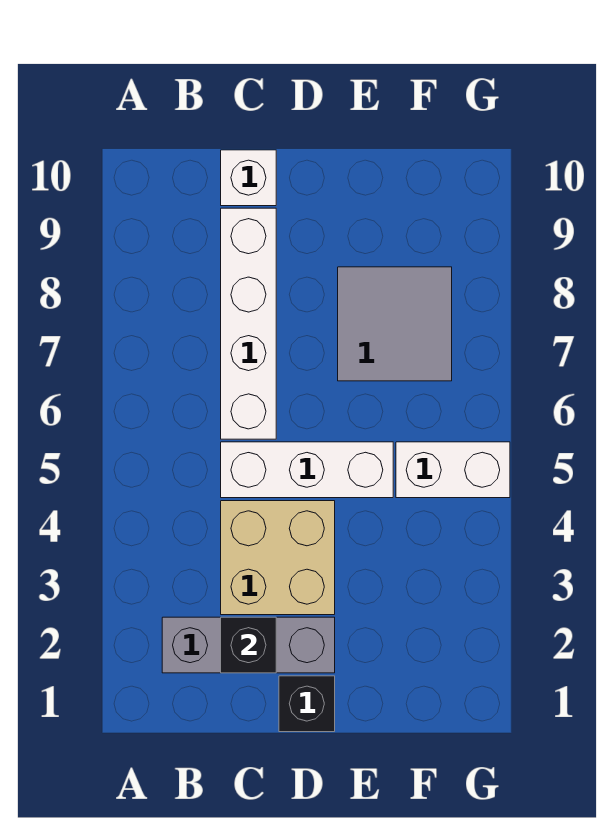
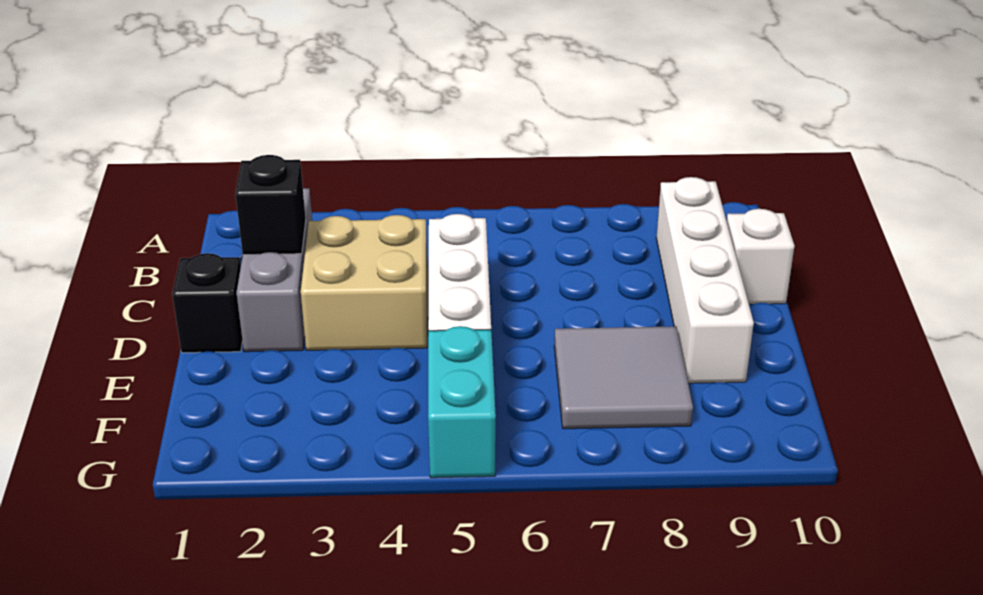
white 1x4 brick [221,208,276,439] -> white 1x4 brick turned to [656,177,754,383]
white 1x2 brick [396,442,510,498] -> cyan 1x2 brick [428,326,496,478]

